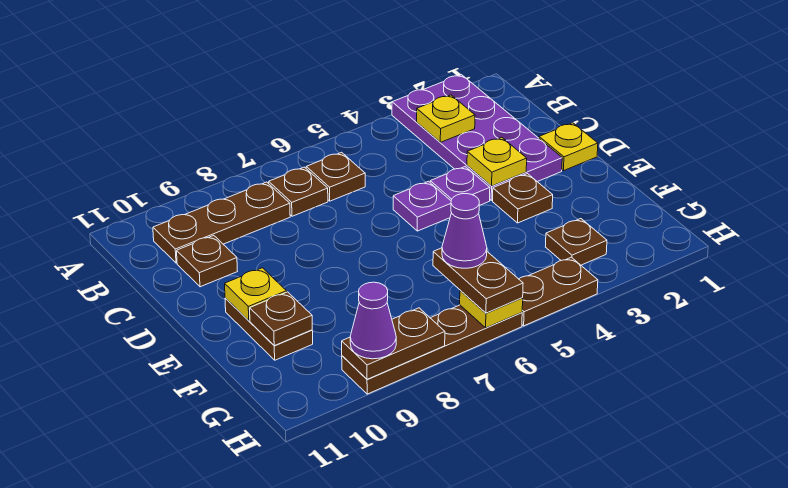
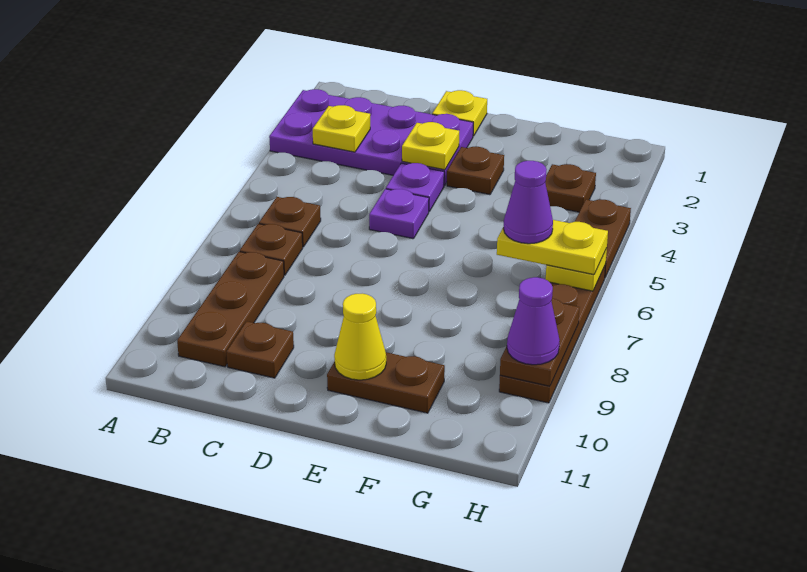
yellow 1x1 plate [225,268,287,321] -> yellow 1x1 cone [334,294,386,380]
brown 1x1 plate [250,292,312,346] -> none
brown 1x2 plate [433,248,523,313] -> yellow 1x2 plate [497,220,608,275]

